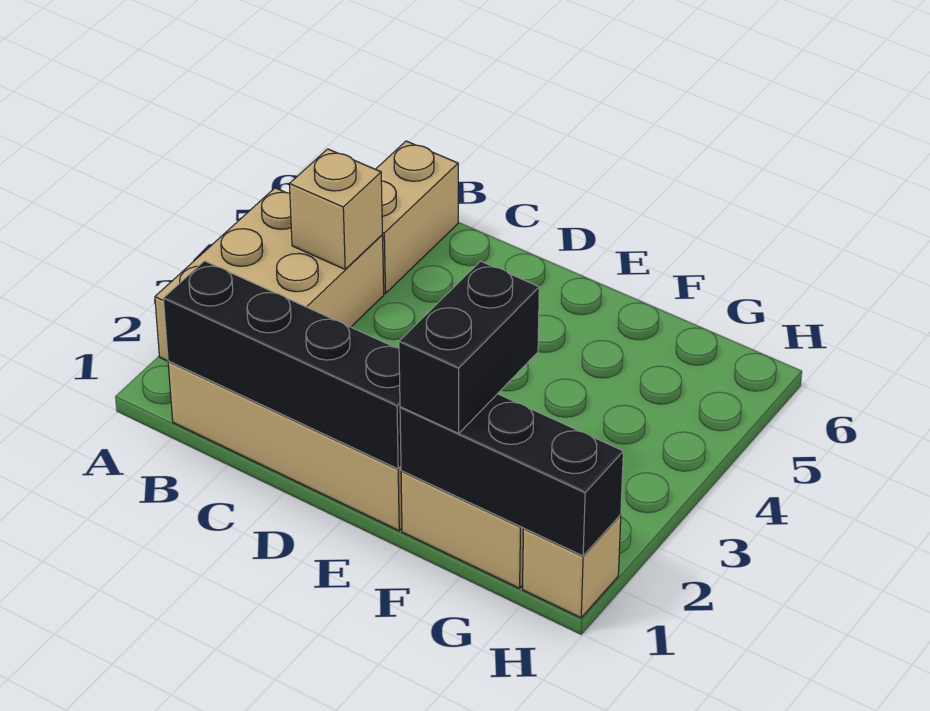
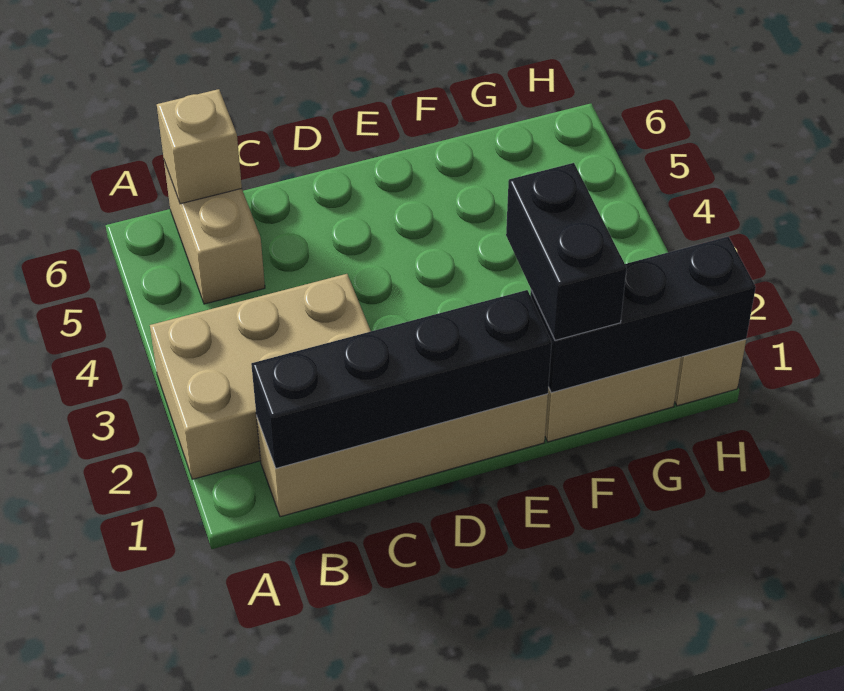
tan 2x3 brick [155,188,384,361] -> tan 2x3 brick turned to [150,274,371,479]
tan 1x1 brick [290,149,382,269] -> tan 1x1 brick moved to [157,89,242,204]

